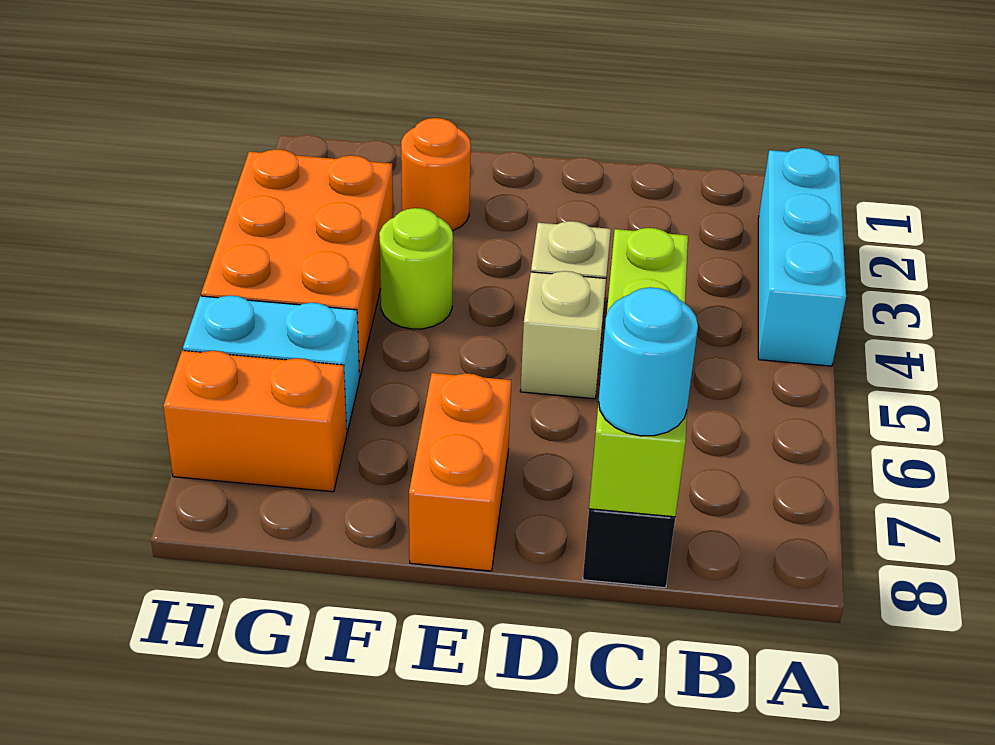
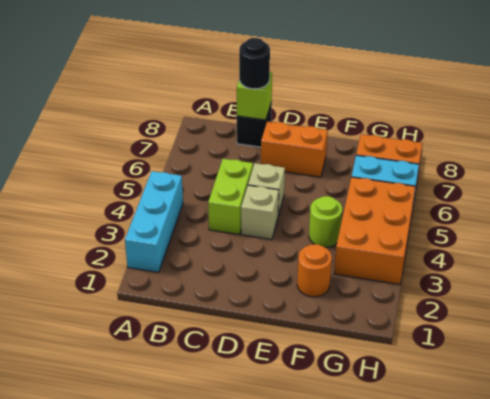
cyan 1x1 round brick [599,287,698,436] -> black 1x1 round brick [239,38,270,89]
orange 1x2 brick [409,373,511,571] -> orange 1x2 brick turned to [261,121,328,177]

